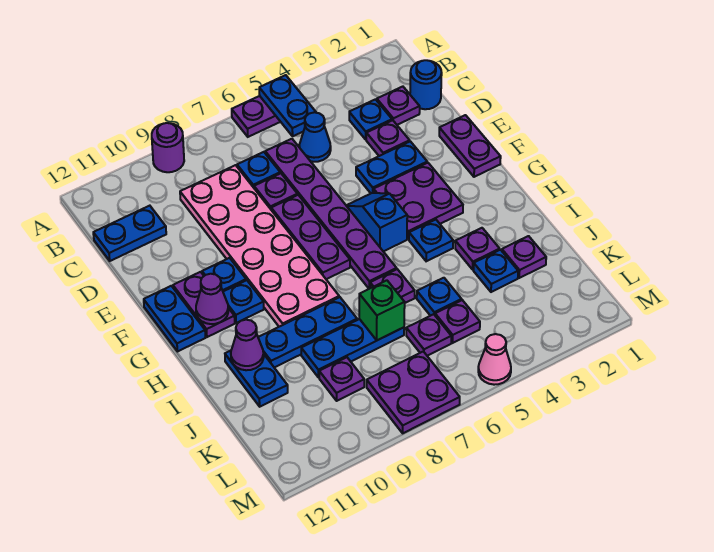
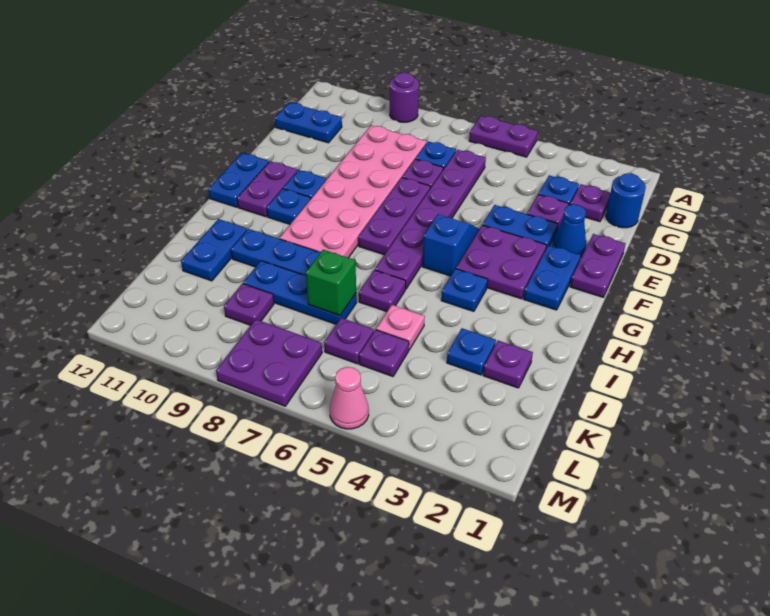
blue 1x2 plate [259,75,316,136] -> blue 1x2 plate moved to [524,245,581,310]
blue 1x1 cone [299,112,331,162] -> blue 1x1 cone moved to [552,204,586,258]
purple 1x1 cone [196,274,228,324] -> none
purple 1x1 plate [455,228,500,269] -> none
purple 1x1 cone [231,320,263,370] -> none
blue 1x1 plate [417,278,462,316] -> pink 1x1 plate [376,305,425,350]

